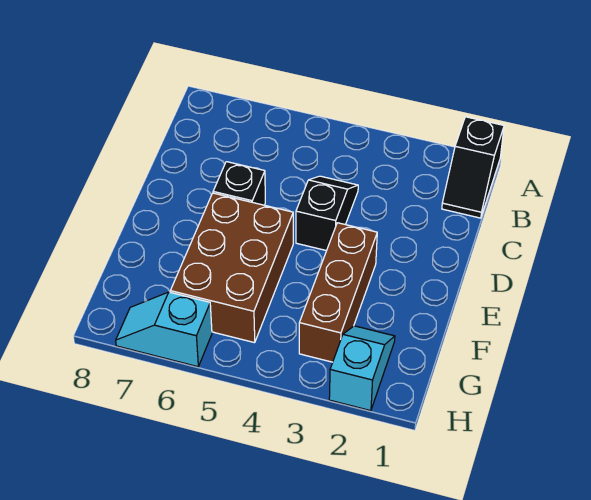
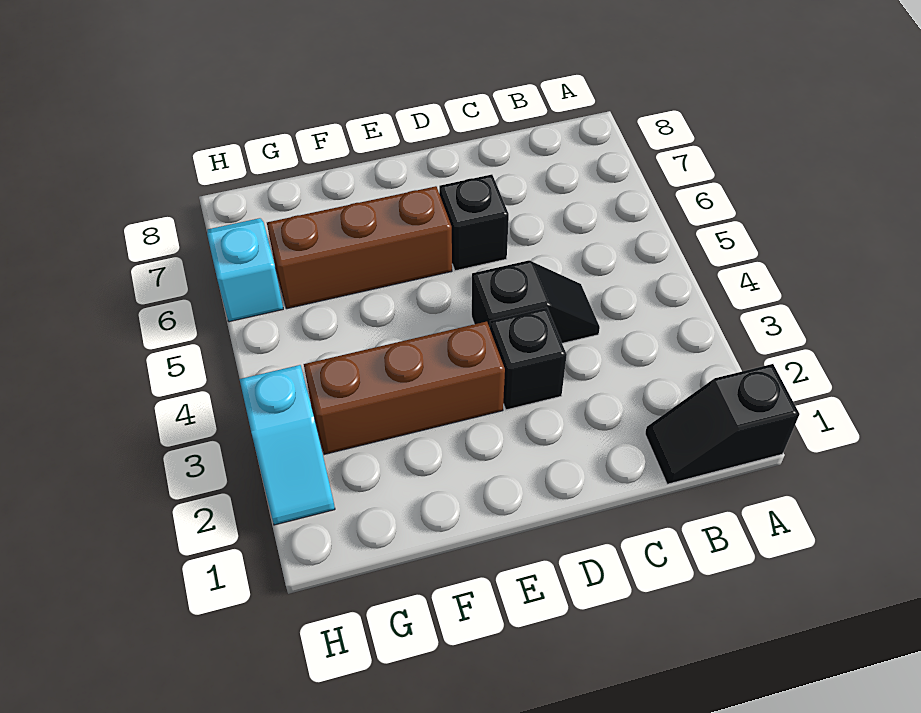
none -> black 1x1 brick [490,308,567,410]
brown 2x3 brick [170,193,293,343] -> brown 1x3 brick [267,186,452,309]
cyan 1x2 slope [329,326,395,411] -> cyan 1x2 slope turned to [240,365,335,525]

